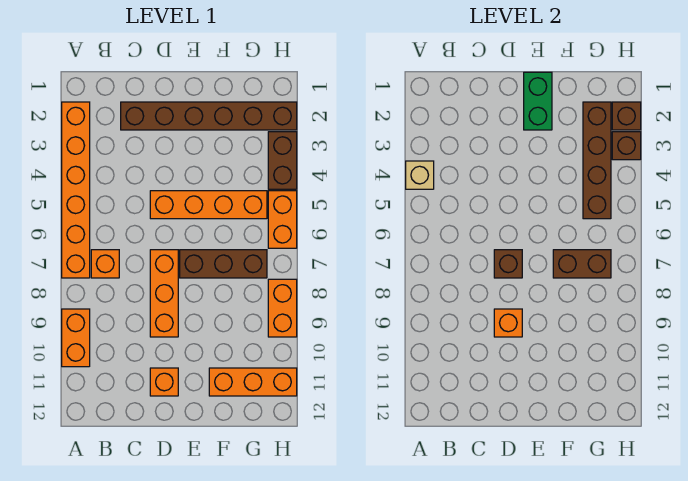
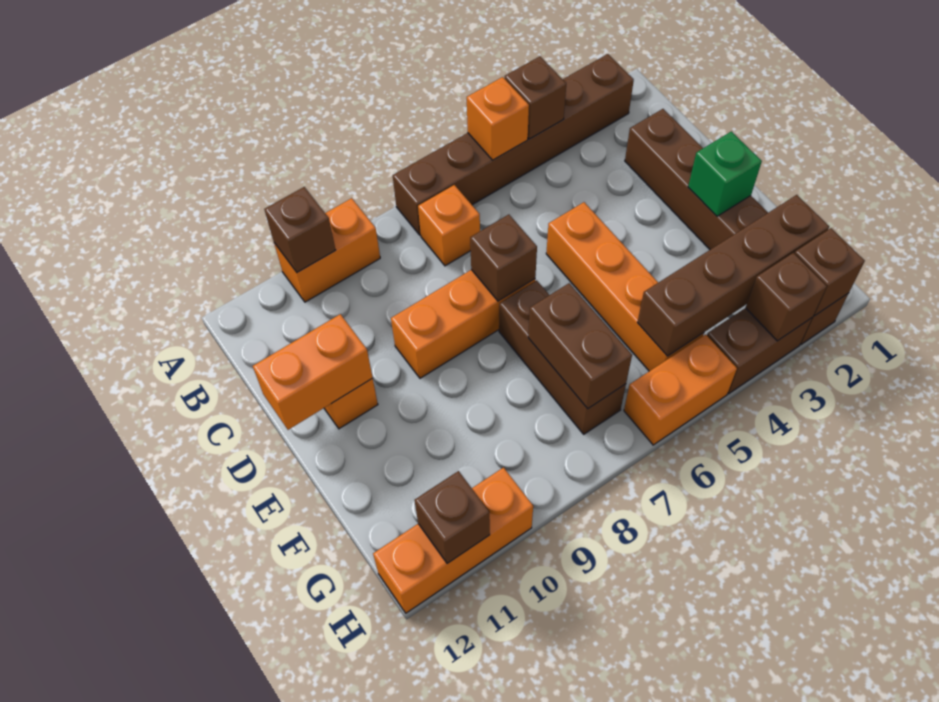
orange 1x6 brick [62,102,90,278] -> brown 1x6 brick [393,54,634,235]
tan 1x1 brick [406,161,434,189] -> brown 1x1 brick [505,57,566,139]
none -> brown 1x1 brick [264,187,336,272]
orange 1x1 brick [494,309,522,337] -> orange 1x1 brick moved to [467,77,529,160]
green 1x2 brick [524,72,552,130] -> green 1x1 brick [688,132,762,216]
orange 1x3 brick [209,368,297,396] -> orange 1x3 brick turned to [373,468,533,613]
orange 1x2 brick [268,279,297,337] -> orange 1x2 brick moved to [253,314,373,430]
none -> brown 1x1 brick [414,471,490,564]

